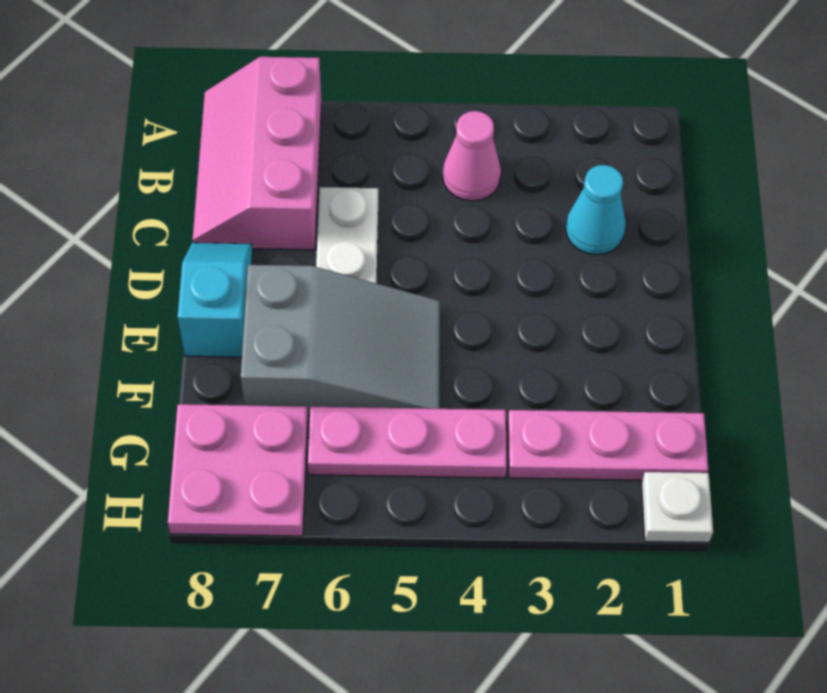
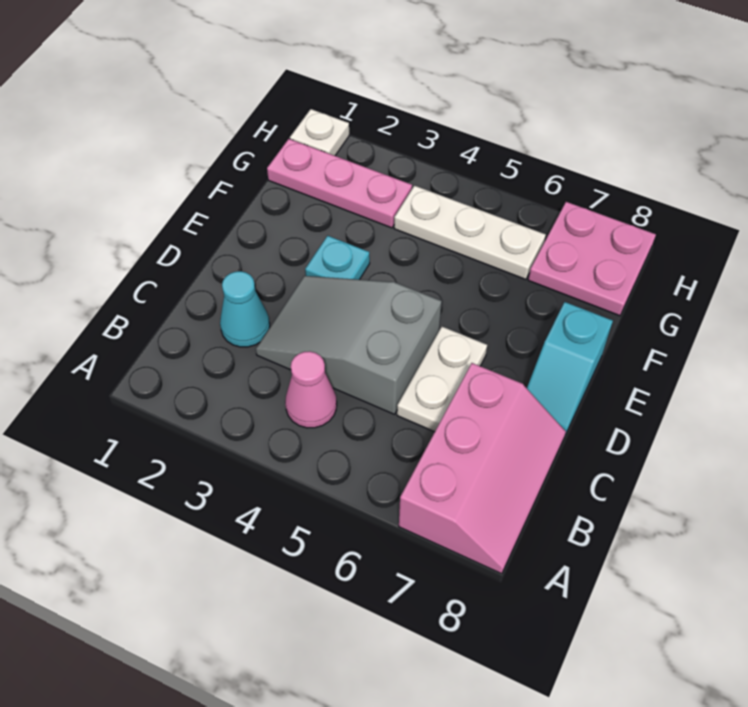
none -> cyan 1x1 plate [305,236,370,280]
grey 2x3 slope [241,265,440,416] -> grey 2x3 slope moved to [256,276,442,414]
pink 1x3 plate [308,407,507,478] -> white 1x3 plate [394,186,546,279]

